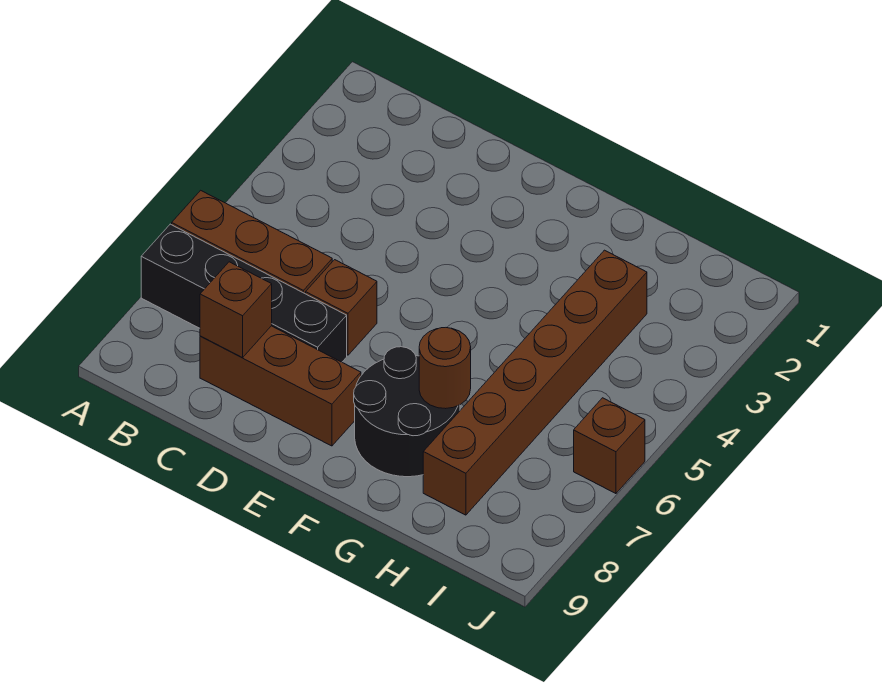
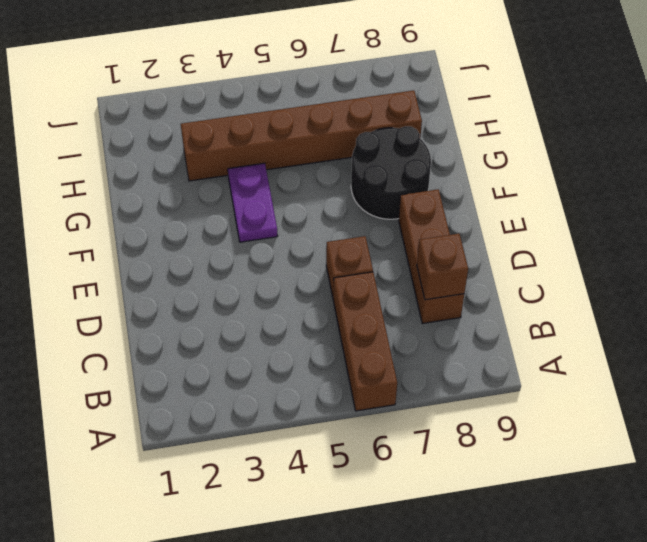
black 1x4 brick [141,224,347,362] -> none
none -> purple 1x2 plate [228,163,278,242]
brown 1x1 round brick [419,328,471,409] -> none
brown 1x1 brick [574,398,645,494] -> none

